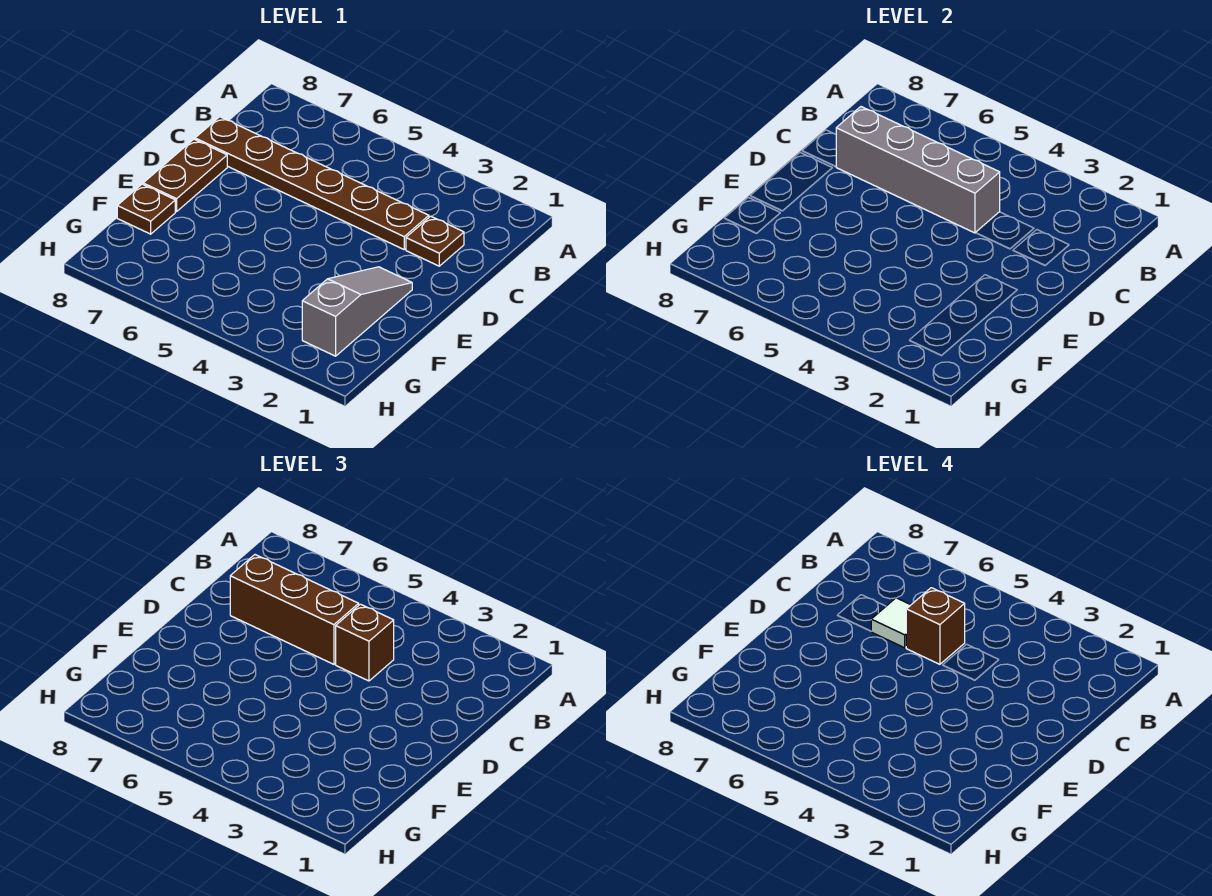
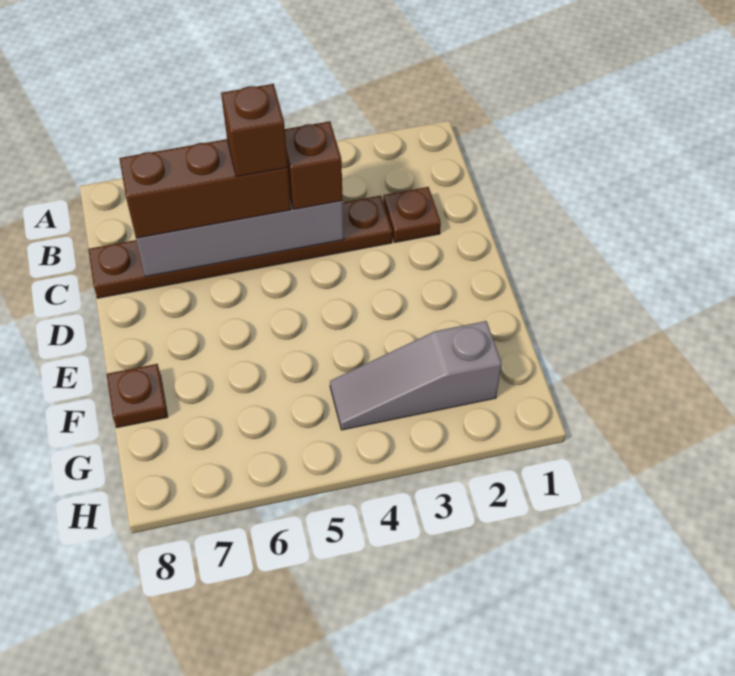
white 1x1 tile [871,598,910,648] -> none
brown 1x2 plate [143,139,227,212] -> none
grey 1x3 slope [302,267,412,356] -> grey 1x3 slope turned to [330,321,502,430]

